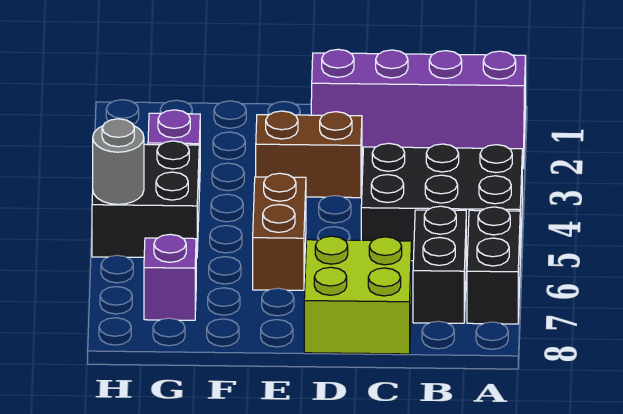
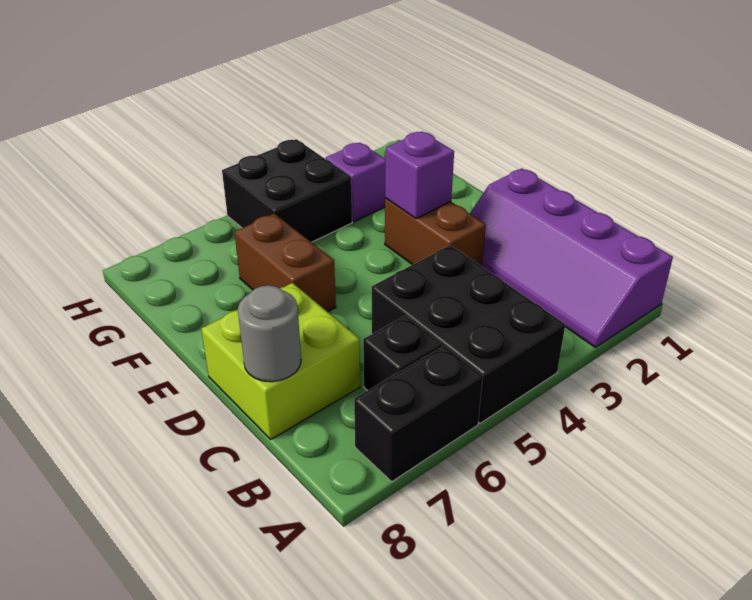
black 1x2 brick [413,206,466,323] -> black 1x1 brick [363,316,442,391]
brown 1x2 brick [253,173,306,290] -> brown 1x2 brick turned to [235,214,336,312]
purple 1x1 brick [144,234,196,320] -> purple 1x1 brick moved to [385,132,454,219]
grey 1x1 round brick [93,119,144,204] -> grey 1x1 round brick moved to [238,285,301,382]

